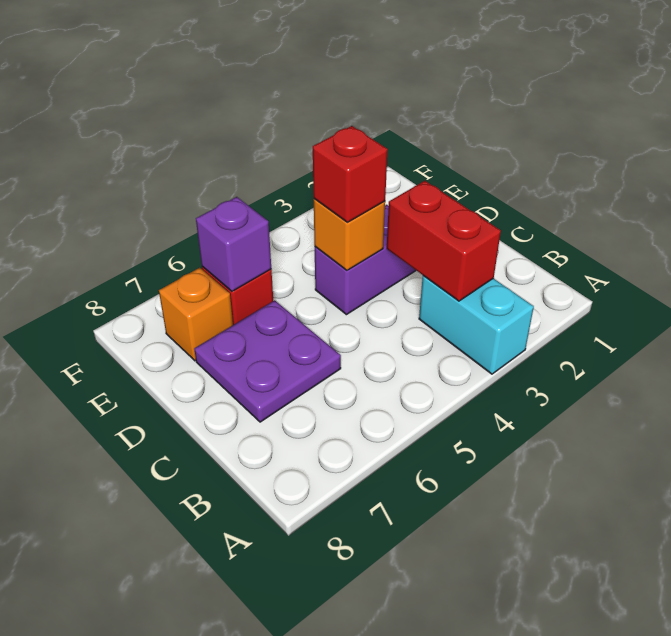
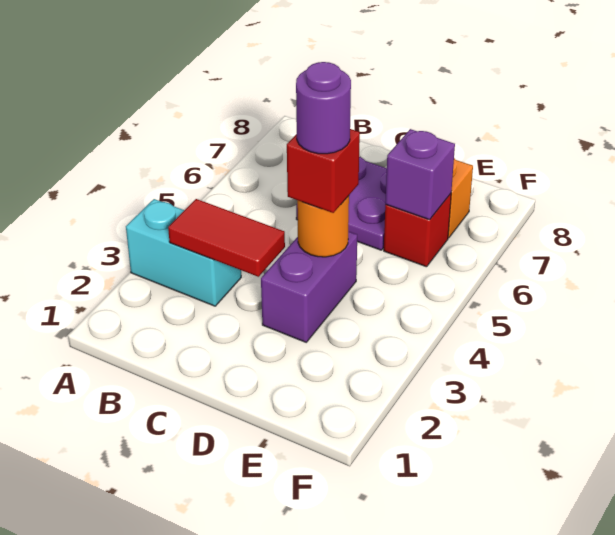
red 1x2 brick [387,181,501,301] -> red 1x2 tile [168,199,285,277]
orange 1x1 brick [314,199,385,270] -> orange 1x1 round brick [297,196,349,257]
none -> purple 1x1 round brick [296,62,351,154]

